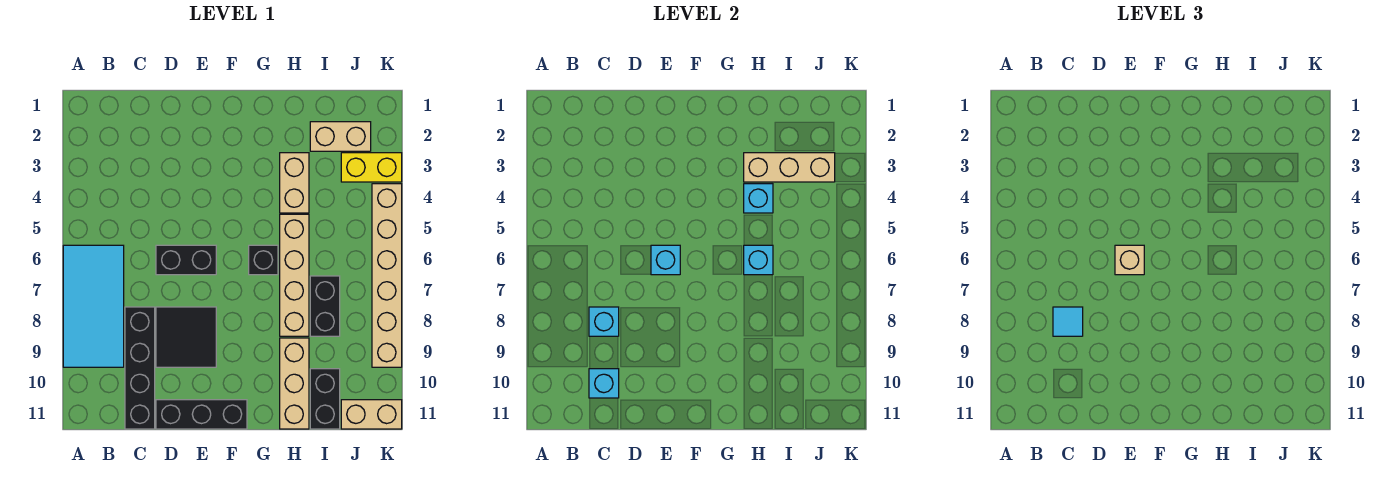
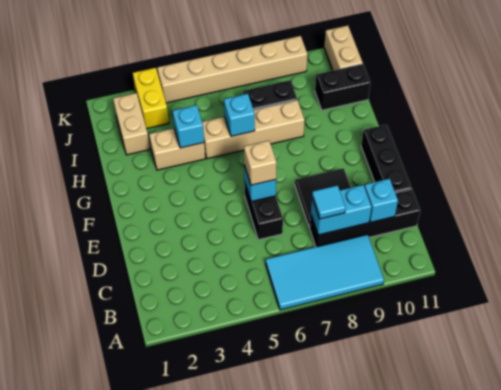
cyan 1x1 brick [589,307,619,336] -> cyan 1x2 brick [311,185,371,235]
black 1x1 brick [249,245,278,275] -> none
tan 1x3 brick [744,153,835,182] -> none
tan 1x3 brick [280,338,309,429] -> none

